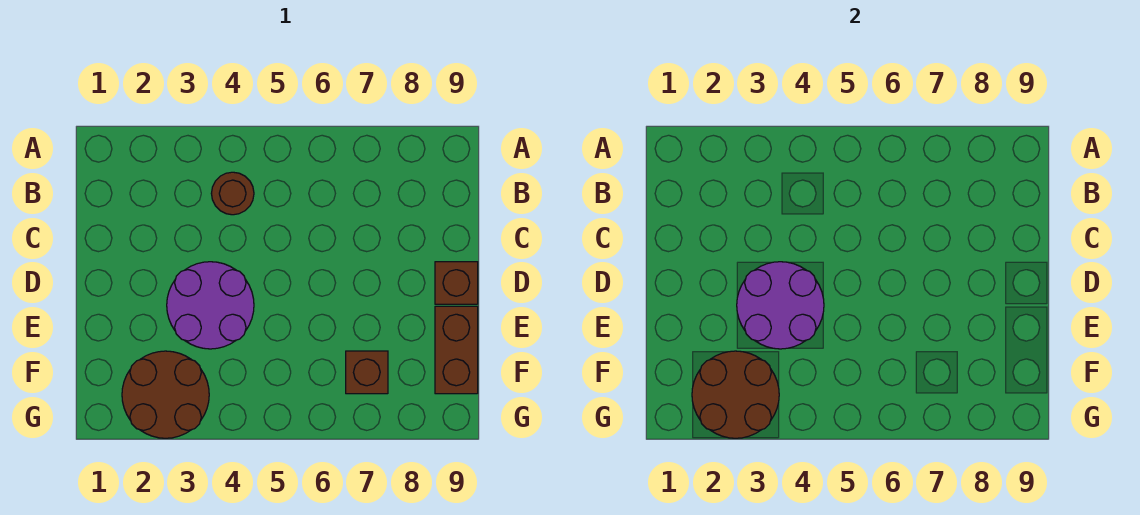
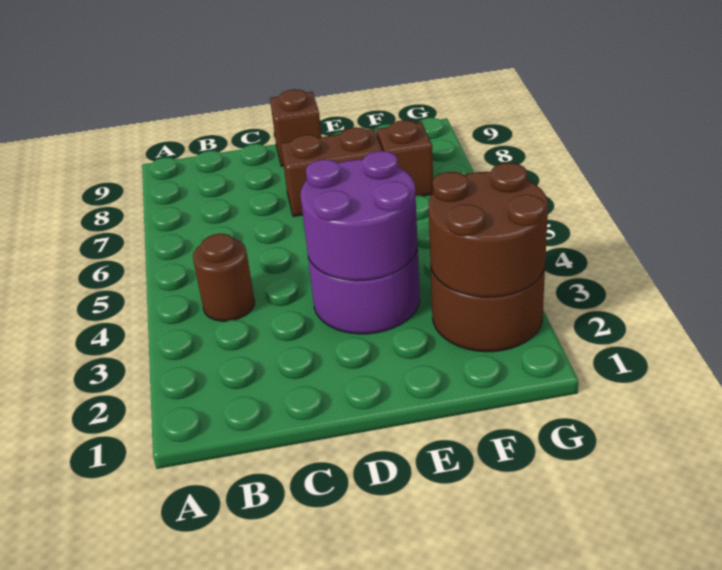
brown 1x2 brick [435,306,478,394] -> brown 1x2 brick moved to [281,127,383,217]

